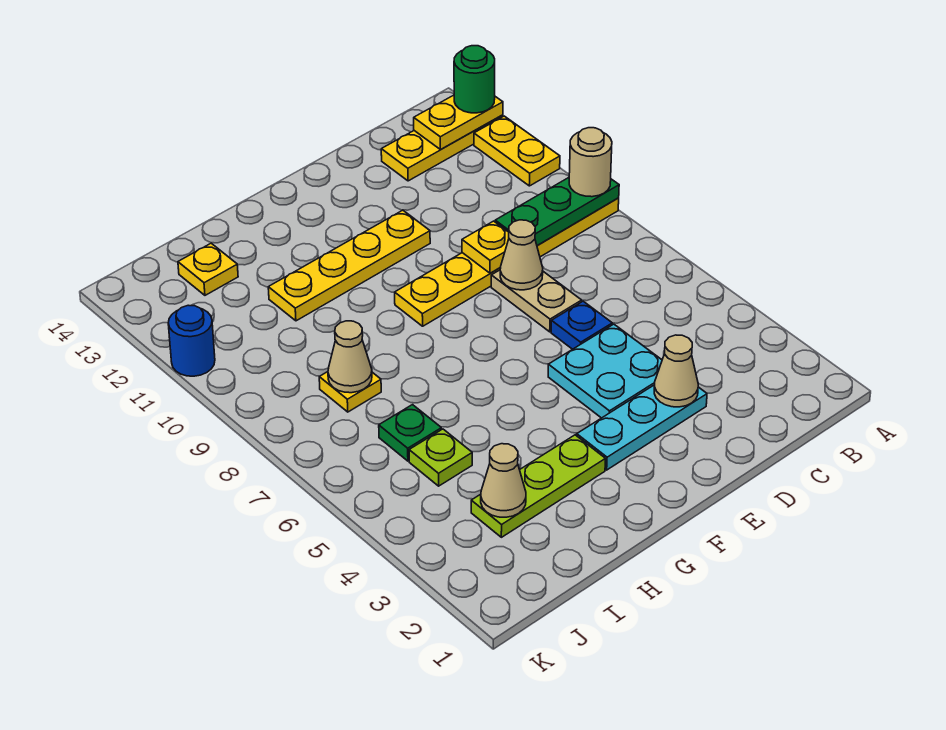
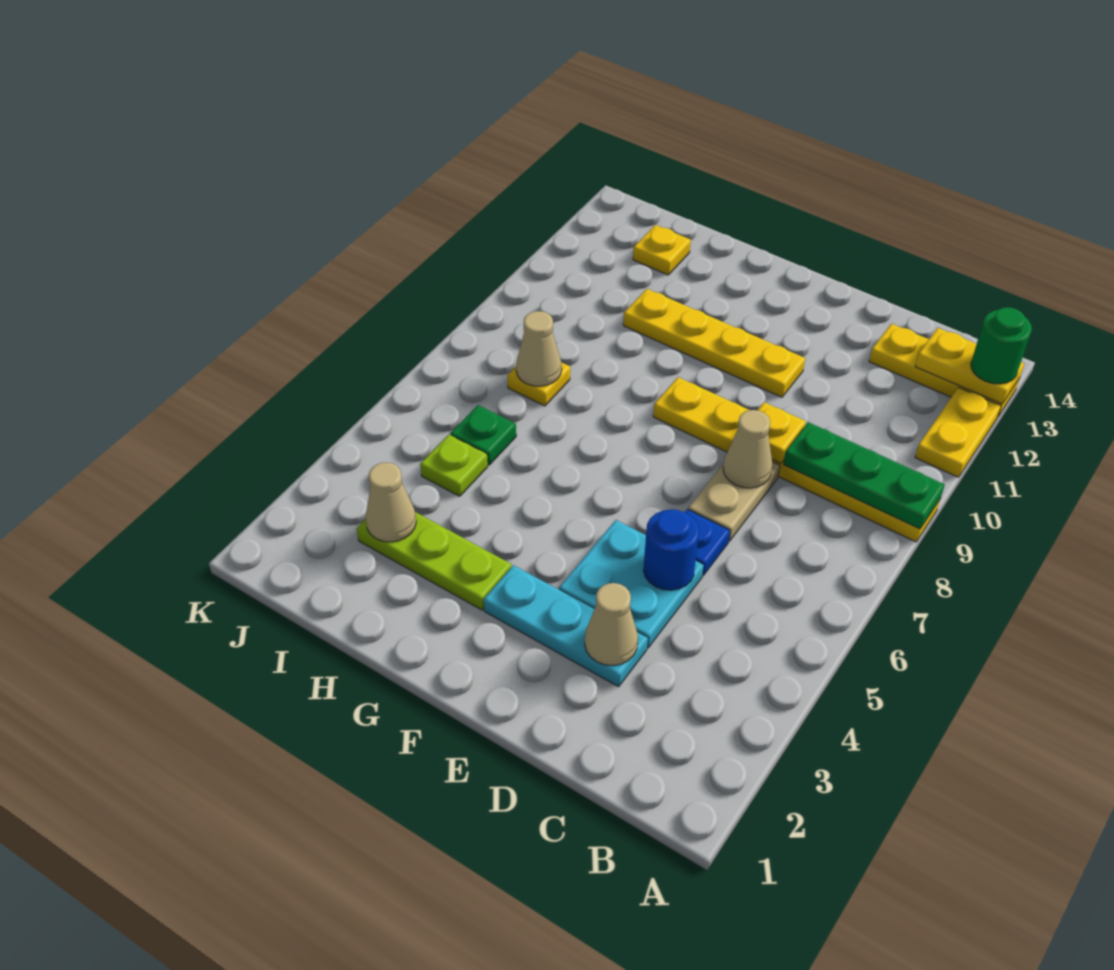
tan 1x1 round brick [569,128,612,197] -> none
blue 1x1 round brick [168,305,215,376] -> blue 1x1 round brick moved to [643,509,699,590]

